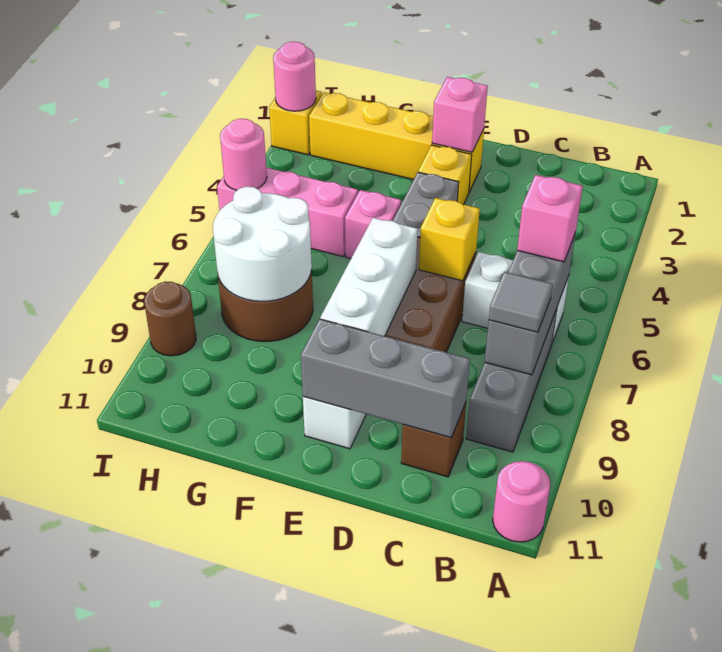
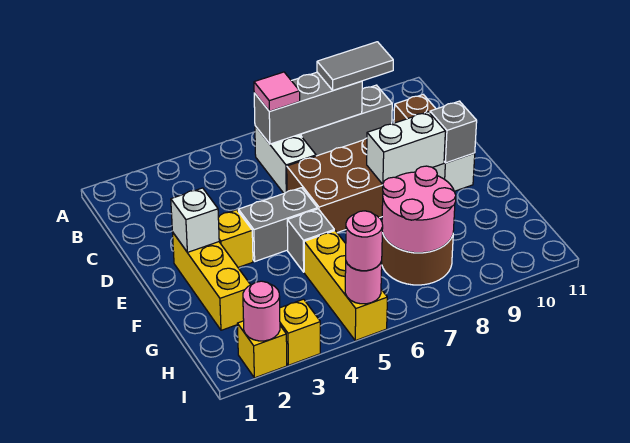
pink 1x1 round brick [493,461,550,542] -> pink 1x1 round brick moved to [346,211,383,271]
pink 1x1 brick [517,175,583,262] -> pink 1x1 tile [254,72,300,111]
grey 1x1 tile [489,272,553,332] -> grey 1x2 tile [317,42,393,90]
grey 1x3 brick [301,319,470,437] -> grey 1x1 brick [430,101,477,163]
yellow 1x1 brick [419,198,480,281] -> yellow 1x1 brick moved to [280,299,320,365]
yellow 1x4 brick [309,92,484,192] -> yellow 1x3 brick [173,233,250,330]
pink 1x1 brick [432,77,488,152] -> white 1x1 brick [171,188,219,252]
white 1x3 brick [320,218,418,336] -> white 1x2 brick [367,112,445,184]
pink 1x1 brick [345,190,401,259] -> grey 1x1 brick [287,209,334,272]
pink 1x3 brick [217,168,358,257] -> yellow 1x3 brick [304,231,387,341]
white 2x2 round brick [213,187,312,301] -> pink 2x2 round brick [382,166,456,253]
brown 1x1 round brick [144,281,196,356] -> none

